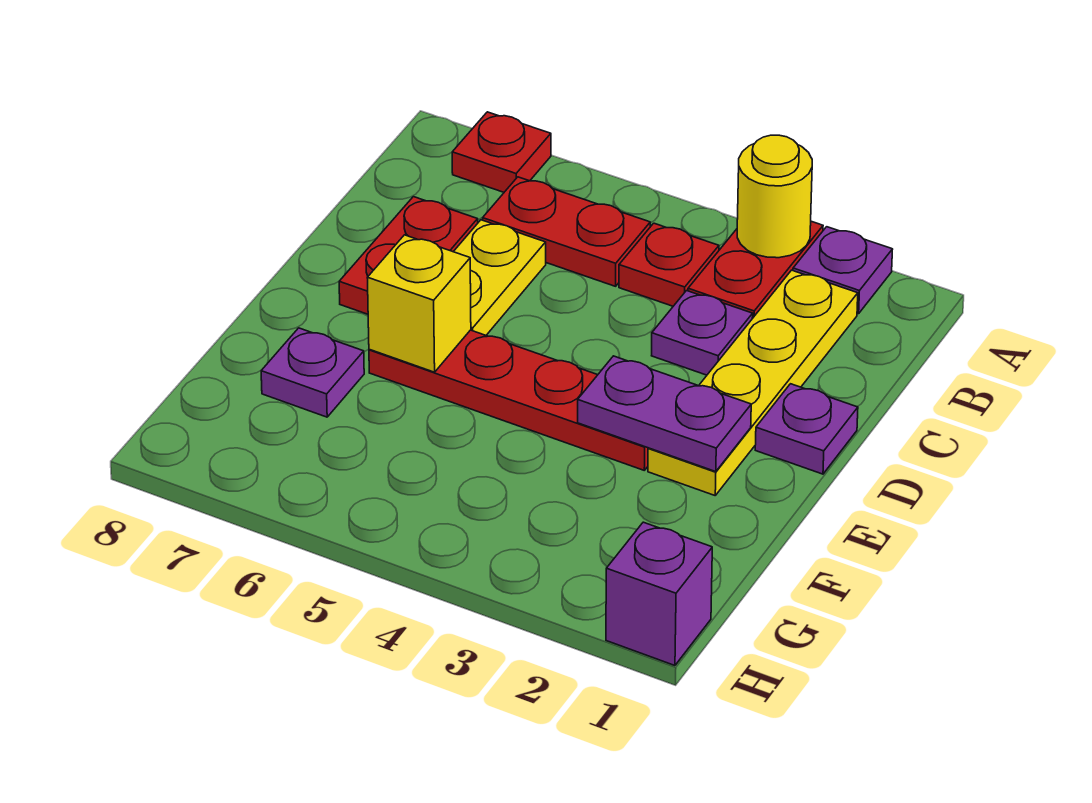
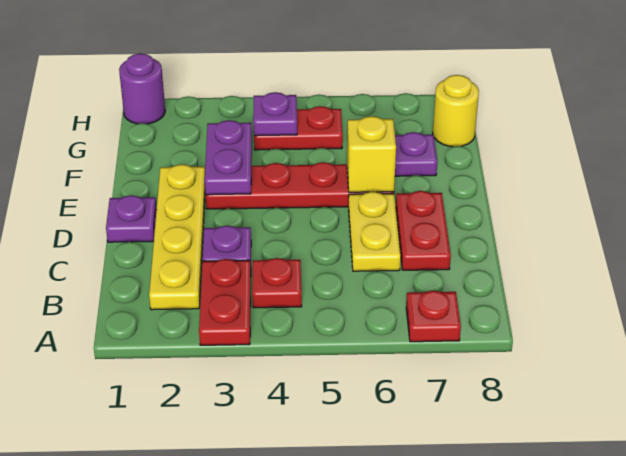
purple 1x1 plate [793,227,893,314] -> purple 1x1 plate moved to [253,92,297,136]
yellow 1x1 round brick [737,135,812,258] -> yellow 1x1 round brick moved to [433,75,479,147]
red 1x2 plate [483,177,650,286] -> red 1x2 plate moved to [254,106,343,150]
purple 1x2 plate [578,356,751,472] -> purple 1x2 plate turned to [205,120,252,195]
purple 1x1 brick [606,522,712,665] -> purple 1x1 round brick [119,53,165,124]

